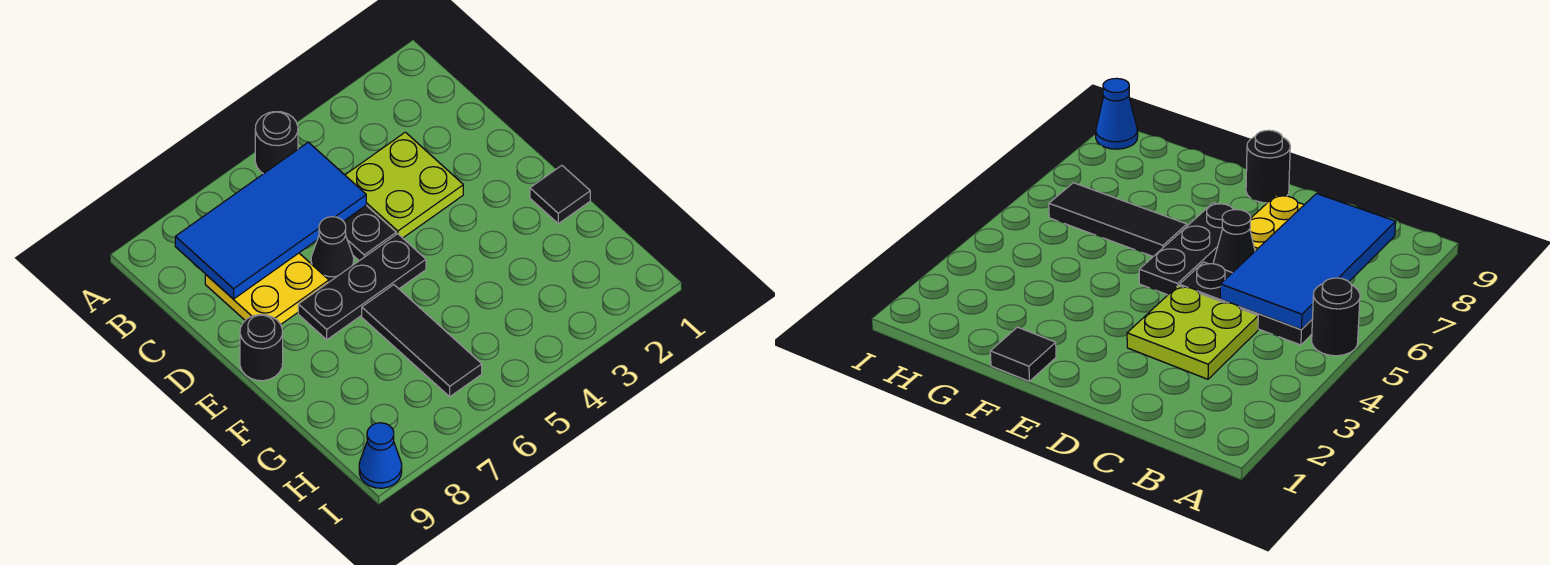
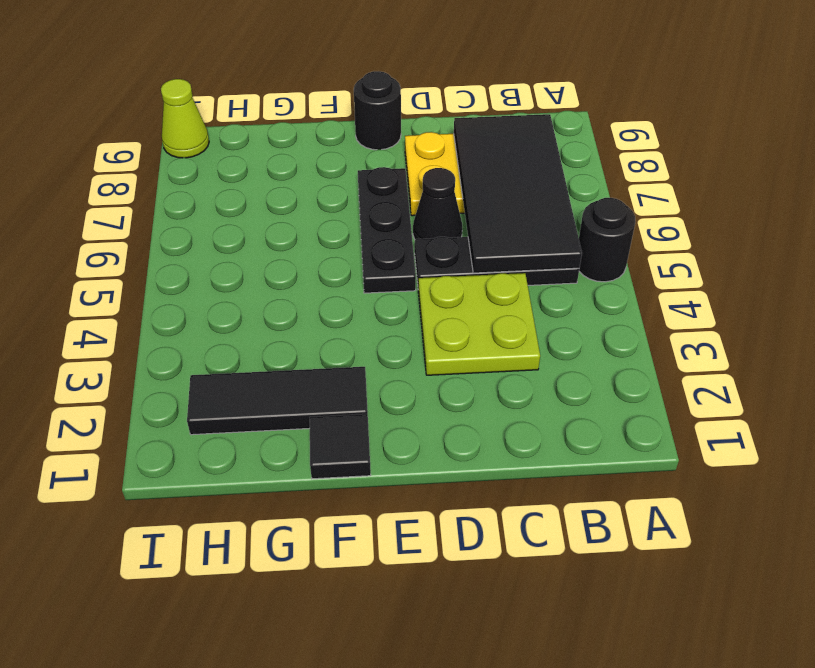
blue 2x4 tile [175,142,366,299] -> black 2x4 tile [454,114,582,273]
black 1x3 tile [362,285,482,397] -> black 1x3 tile moved to [187,367,368,435]
blue 1x1 cone [359,423,402,488] -> lime 1x1 cone [161,79,209,158]

